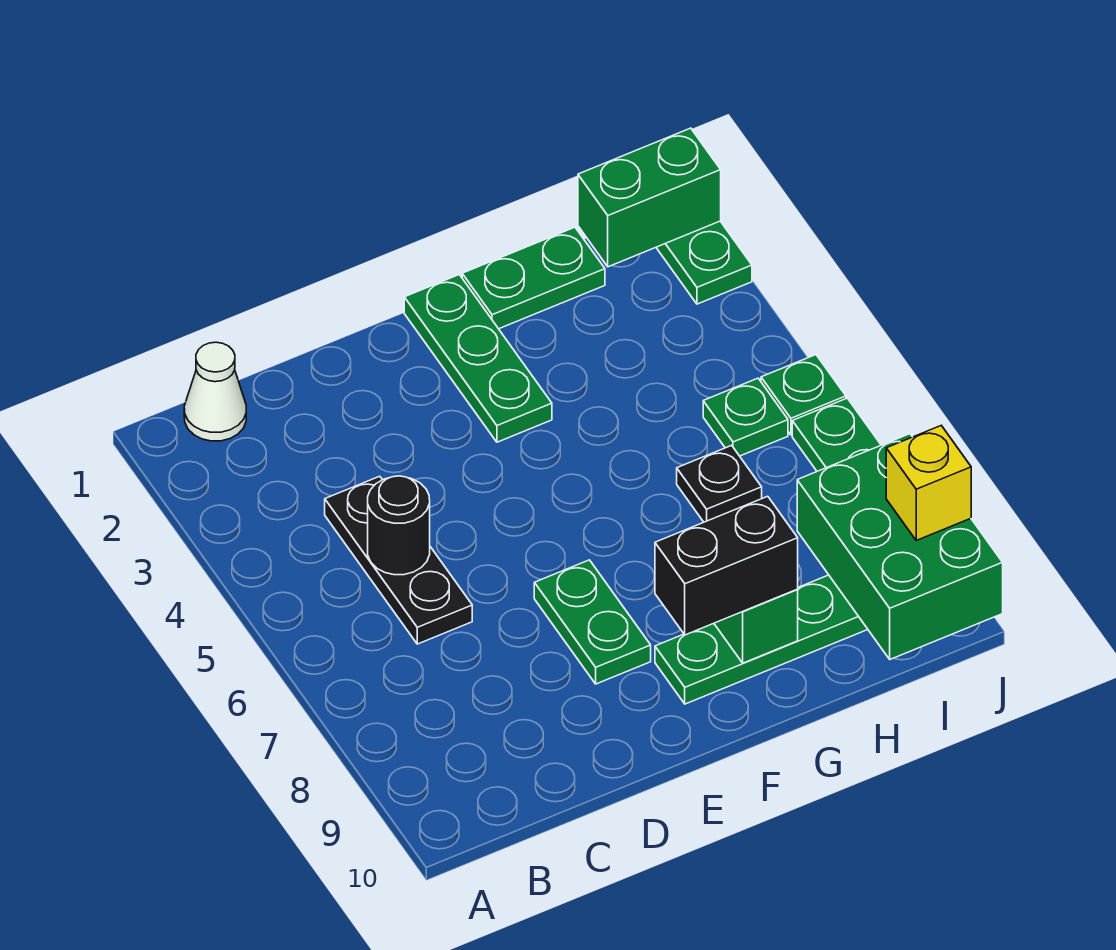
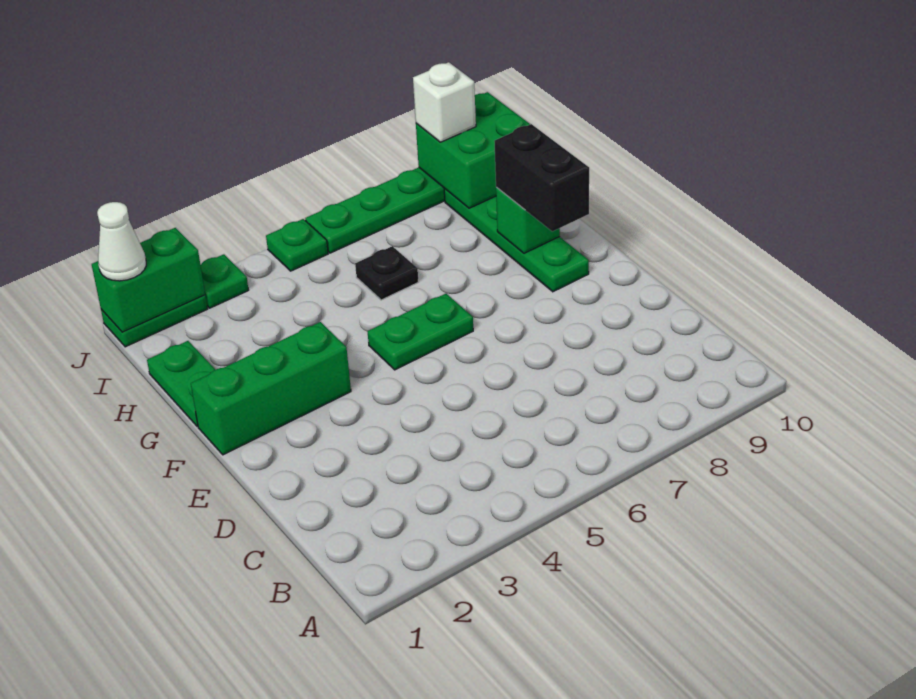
white 1x1 cone [184,342,246,441] -> white 1x1 cone moved to [97,202,146,281]
black 1x3 plate [325,476,472,644] -> none
black 1x1 round brick [368,476,430,575] -> none
green 1x2 plate [534,560,651,684] -> green 1x2 plate moved to [367,294,473,370]
green 1x3 plate [404,275,552,442] -> green 1x3 brick [191,322,351,455]
green 1x2 brick [578,128,721,267] -> green 1x2 brick turned to [92,228,205,332]
green 1x1 plate [703,378,788,456] -> green 1x1 plate moved to [201,254,248,308]
green 2x3 brick [797,434,1003,659] -> green 2x2 brick [416,92,530,208]
yellow 1x1 brick [886,426,971,540] -> white 1x1 brick [413,62,476,142]

